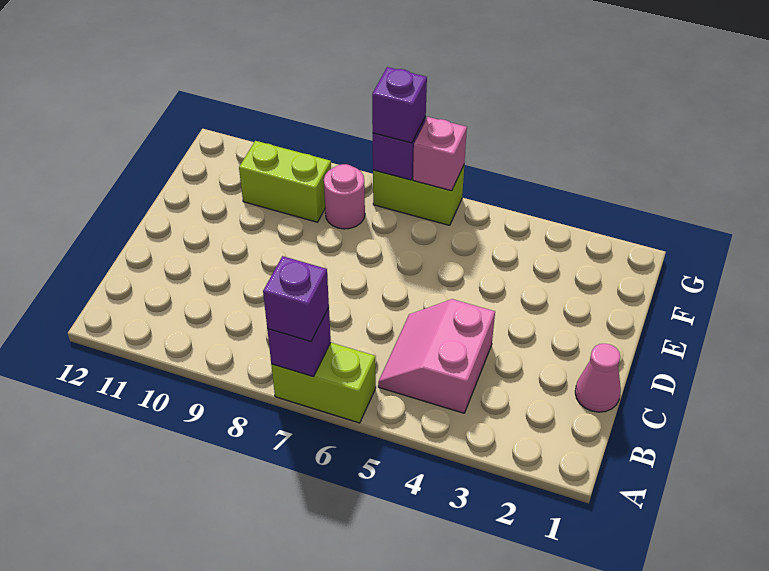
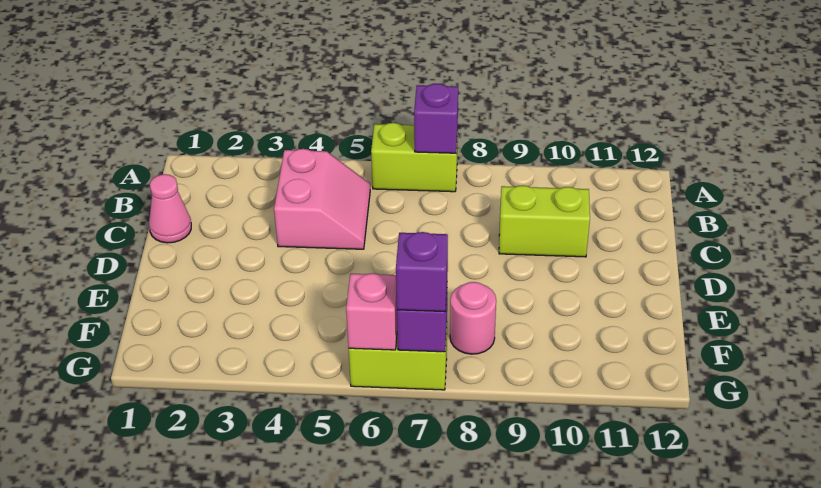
purple 1x1 brick [263,256,329,342] -> none
lime 1x2 brick [239,141,331,222] -> lime 1x2 brick moved to [499,185,590,257]

